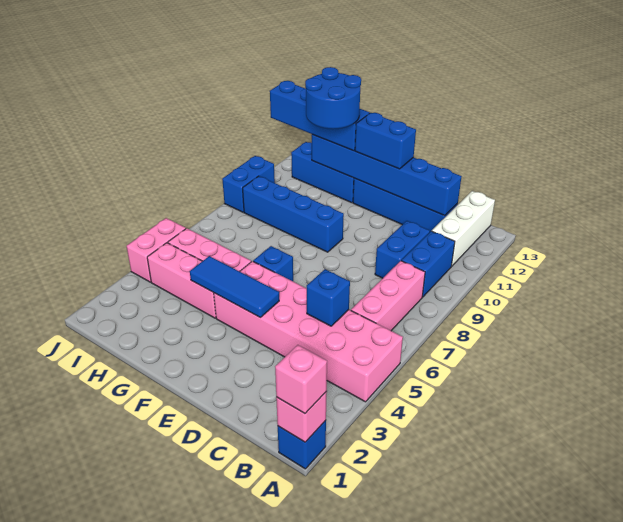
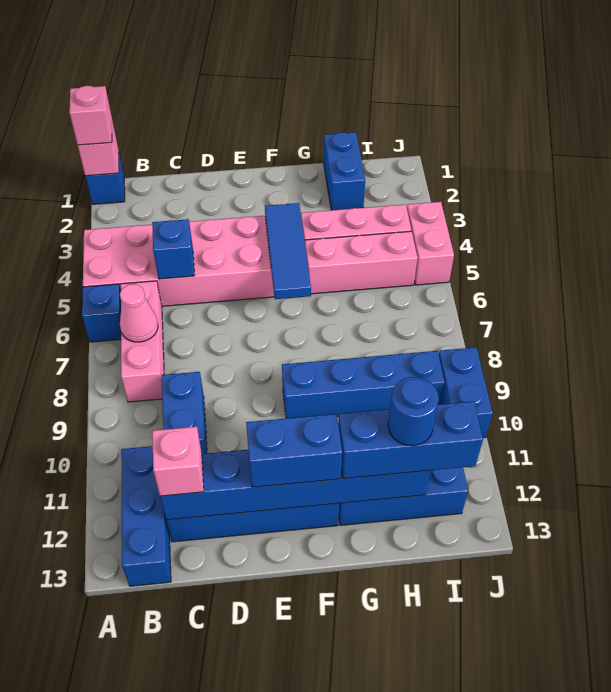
none -> pink 1x1 cone [120,284,158,342]
blue 1x2 brick [401,231,455,297] -> blue 1x2 brick moved to [324,132,365,210]
white 1x3 brick [432,191,495,266] -> blue 1x3 brick [121,446,171,586]
none -> pink 1x1 brick [152,427,204,496]
blue 1x3 tile [190,256,279,317] -> blue 1x3 tile turned to [265,203,311,299]
blue 1x1 brick [253,246,293,281] -> blue 1x1 brick moved to [82,284,121,342]
blue 2x2 round brick [305,67,361,129] -> blue 1x1 round brick [388,377,439,446]
blue 1x4 brick [270,81,370,151] -> blue 1x3 brick [338,401,483,479]

